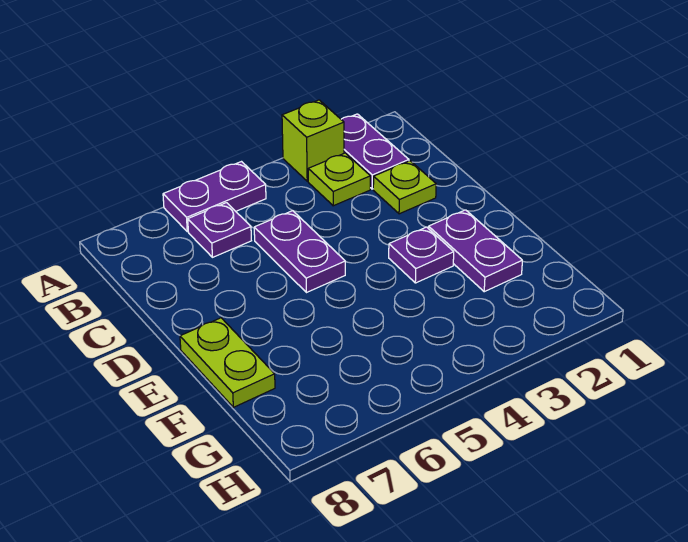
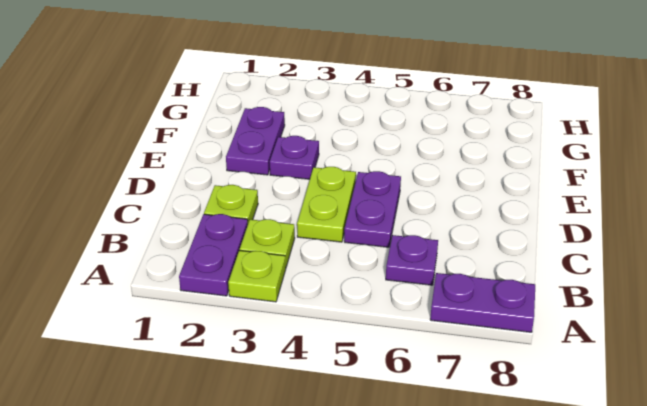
lime 1x1 brick [282,100,344,181] -> lime 1x1 plate [228,250,286,302]
purple 1x2 plate [163,162,266,232] -> purple 1x2 plate moved to [430,273,535,332]
lime 1x2 plate [180,318,275,407] -> lime 1x2 plate moved to [297,167,356,242]

